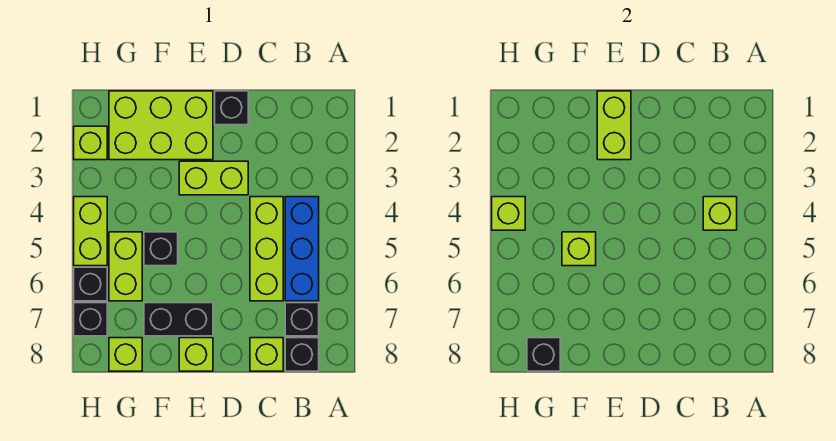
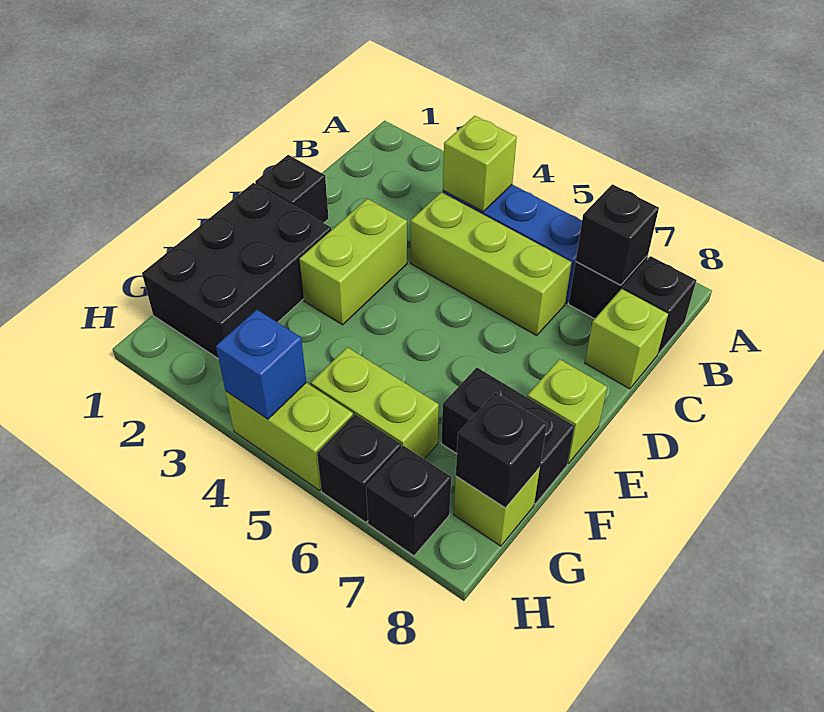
lime 2x3 brick [109,91,213,160] -> black 2x3 brick [142,183,331,358]
lime 1x2 brick [597,91,631,160] -> none
black 1x2 brick [144,303,213,336] -> black 1x2 brick turned to [441,368,574,504]
black 1x1 brick [144,232,178,266] -> black 1x1 brick moved to [576,184,659,285]
lime 1x1 brick [562,232,596,266] -> none
lime 1x1 brick [74,126,107,160] -> none
lime 1x1 brick [492,197,525,230] -> blue 1x1 brick [216,310,306,419]

